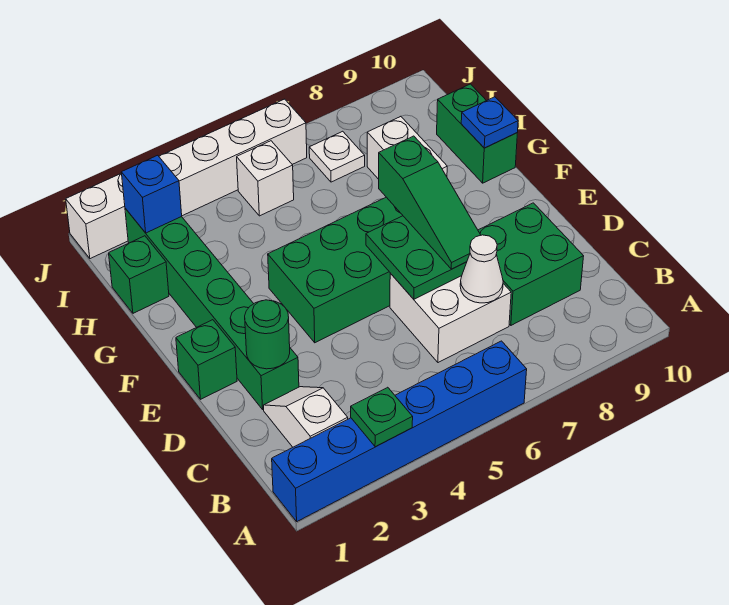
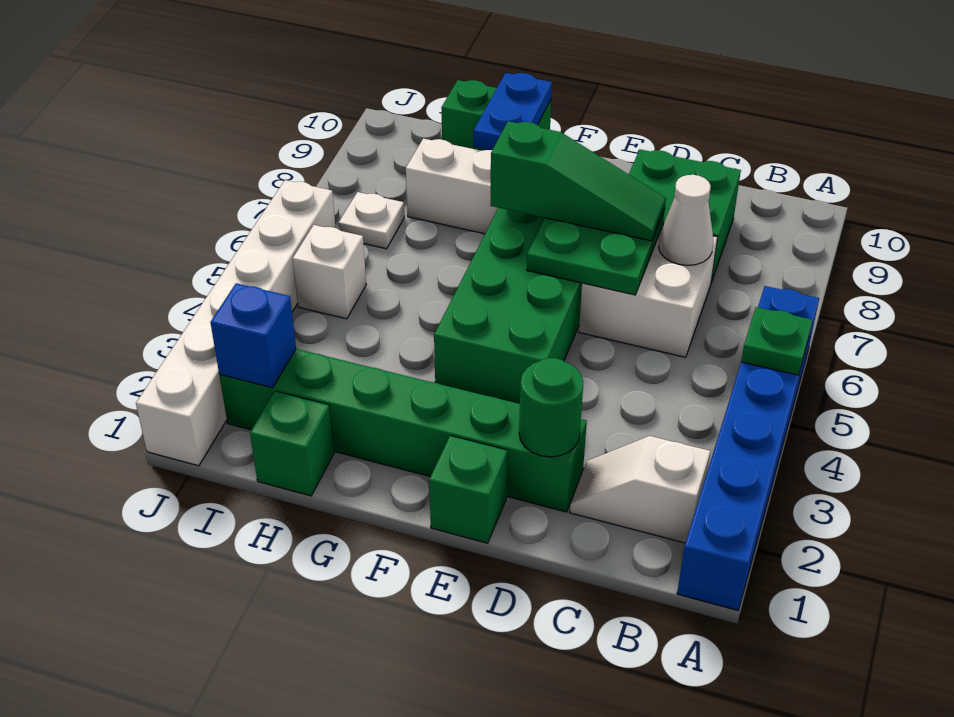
green 1x1 plate [351,387,413,447] -> green 1x1 plate moved to [741,307,812,375]
blue 1x1 plate [461,97,518,148] -> blue 1x2 plate [473,73,552,150]

